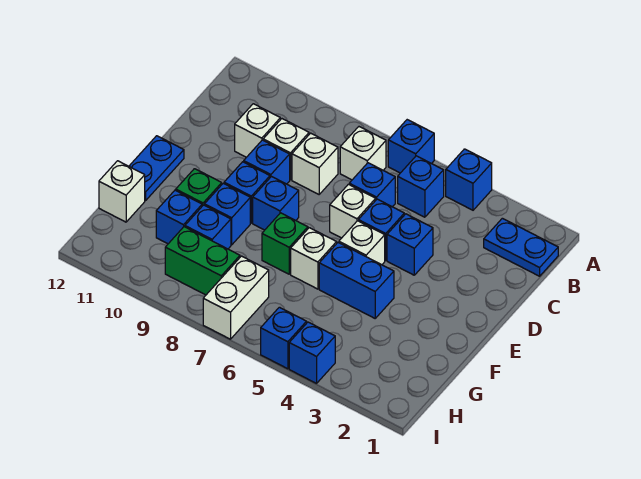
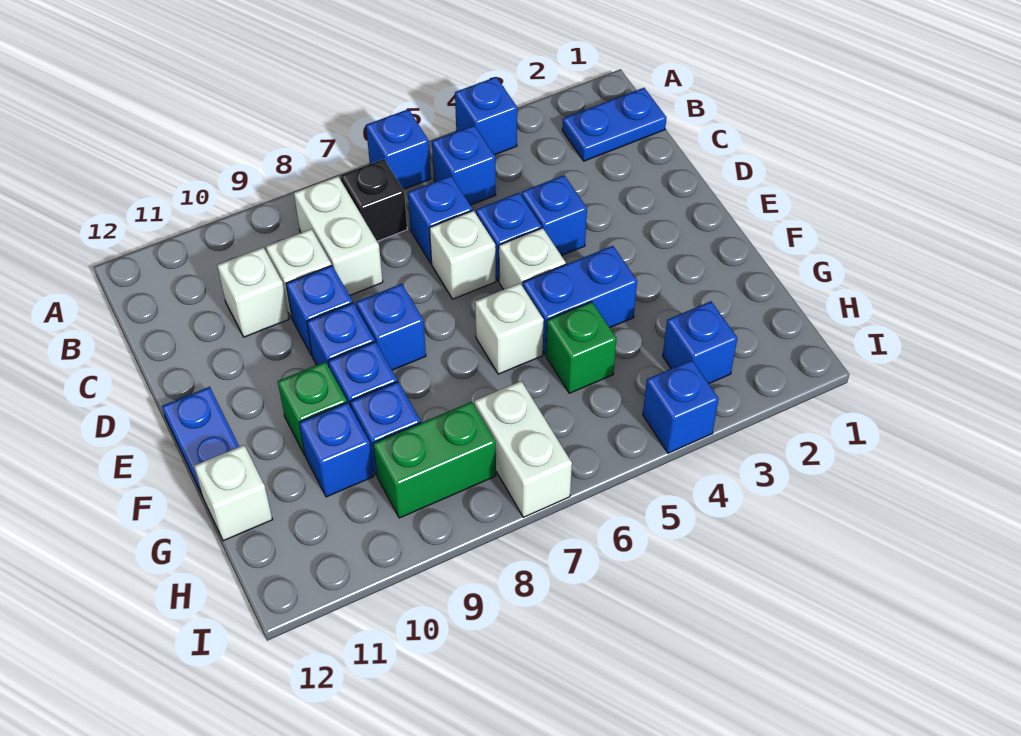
white 1x1 brick [340,127,386,180] -> black 1x1 brick [340,159,407,241]
white 1x1 brick [292,133,338,194] -> white 1x2 brick [294,176,383,296]
green 1x1 brick [262,213,308,274] -> green 1x1 brick moved to [546,302,616,393]
blue 1x1 brick [261,307,307,369] -> blue 1x1 brick moved to [663,301,737,384]

